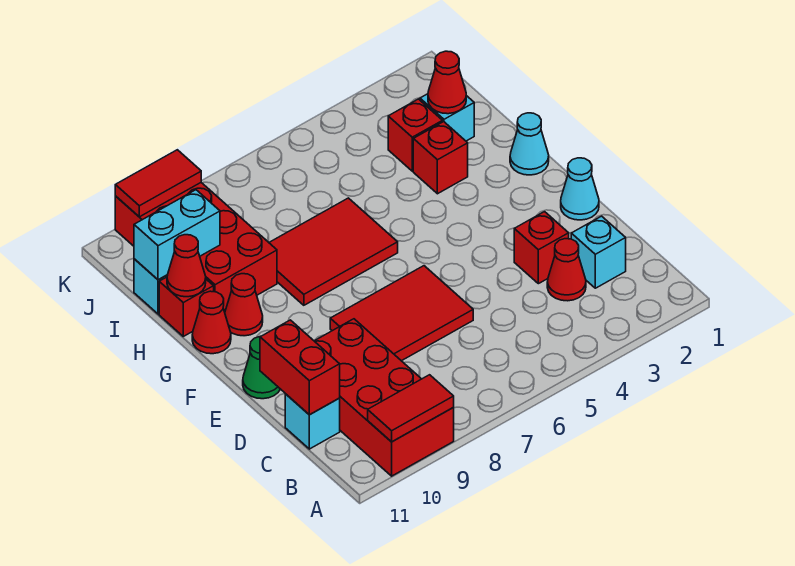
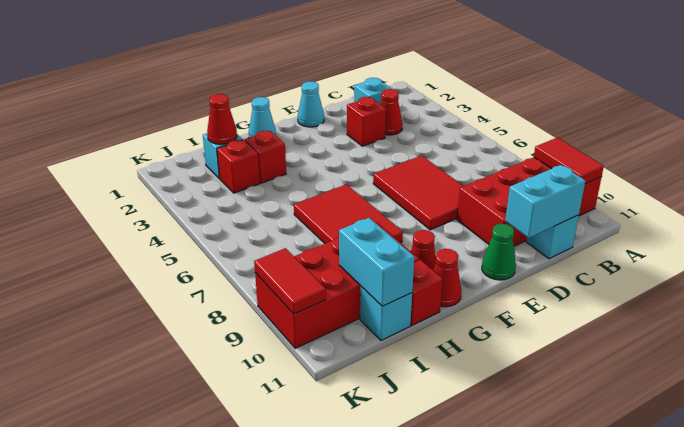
red 1x2 brick [260,320,340,415] -> cyan 1x2 brick [505,165,585,238]
red 1x1 cone [167,235,206,297] -> none

